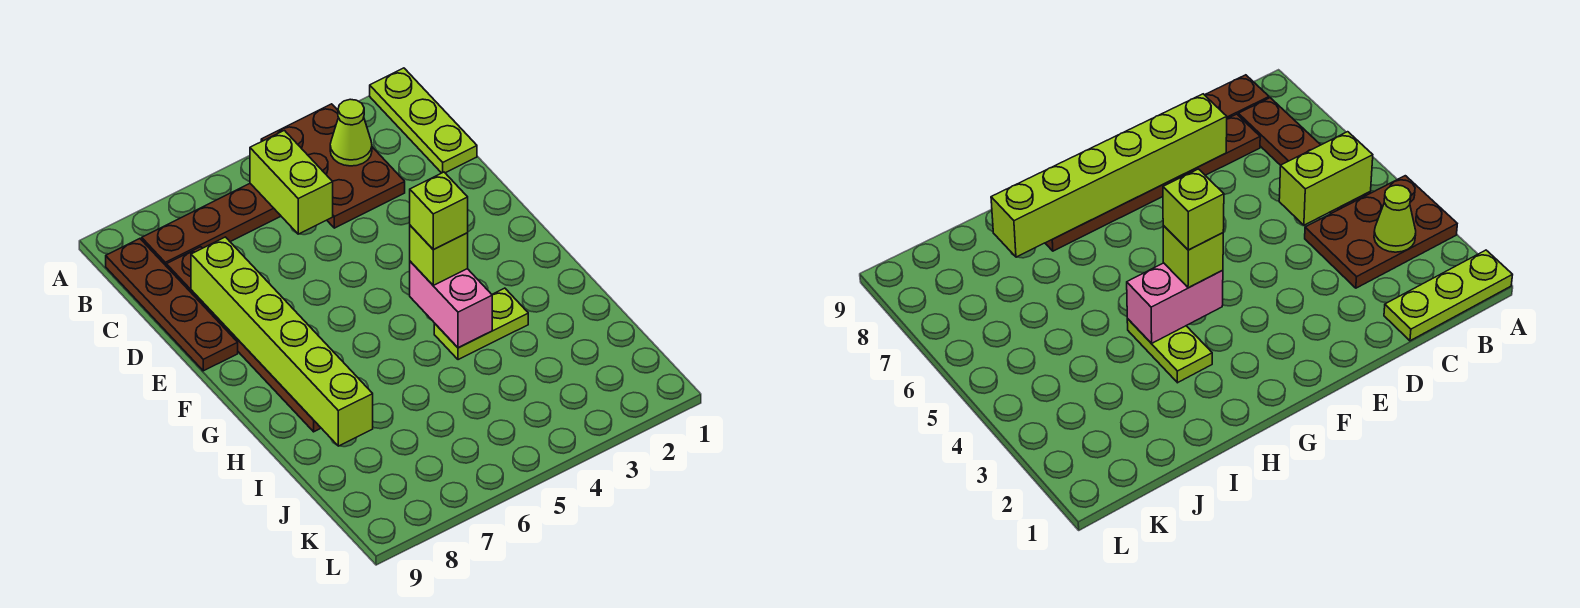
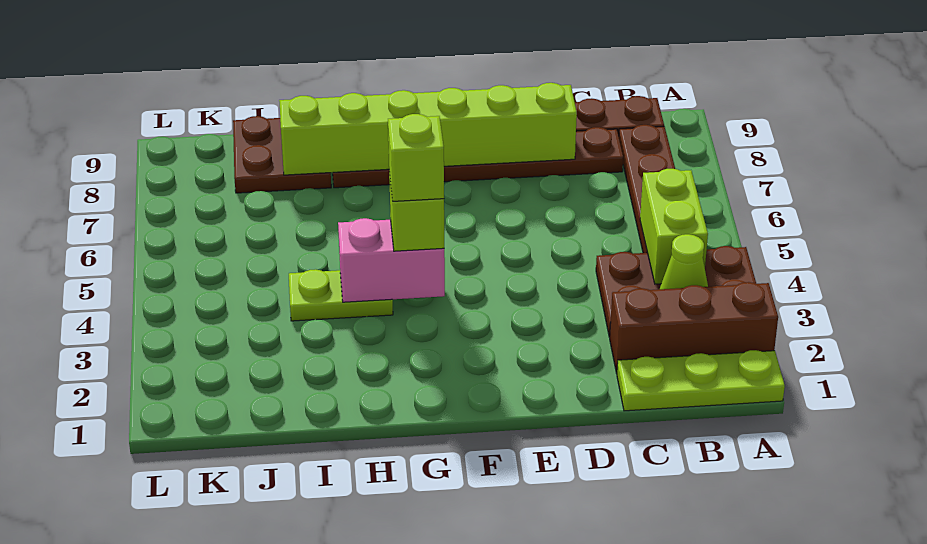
none -> brown 1x3 brick [610,282,778,373]
lime 1x2 brick [250,130,333,234] -> lime 1x2 brick turned to [640,169,708,284]
lime 1x2 plate [434,288,528,360] -> lime 1x2 plate turned to [289,269,393,321]
none -> brown 2x2 plate [233,116,331,193]

